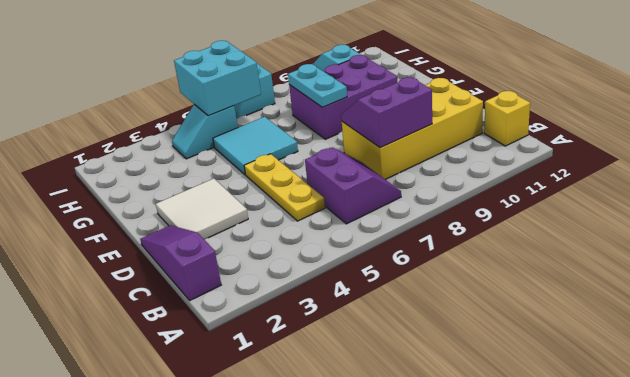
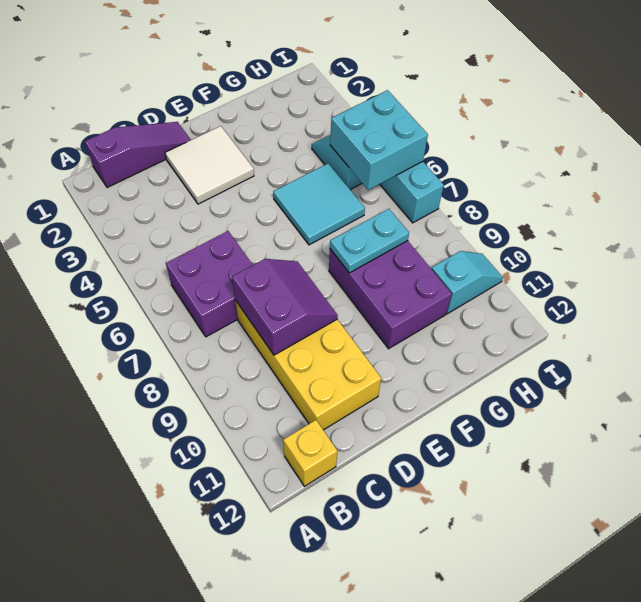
purple 2x2 slope [305,147,401,224] -> purple 2x2 brick [166,231,253,337]
yellow 1x3 plate [244,154,325,221] -> none

